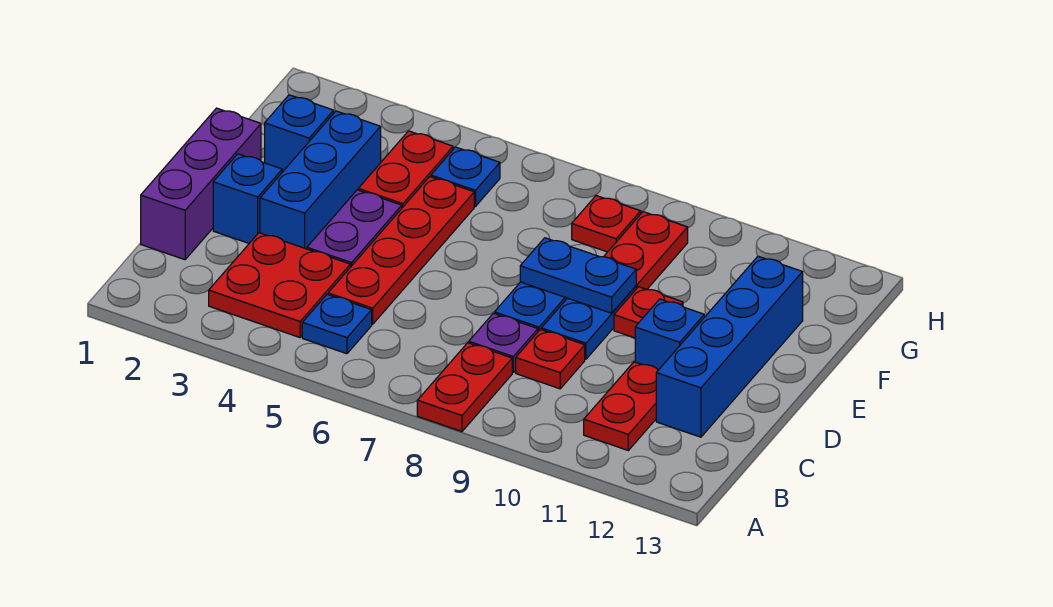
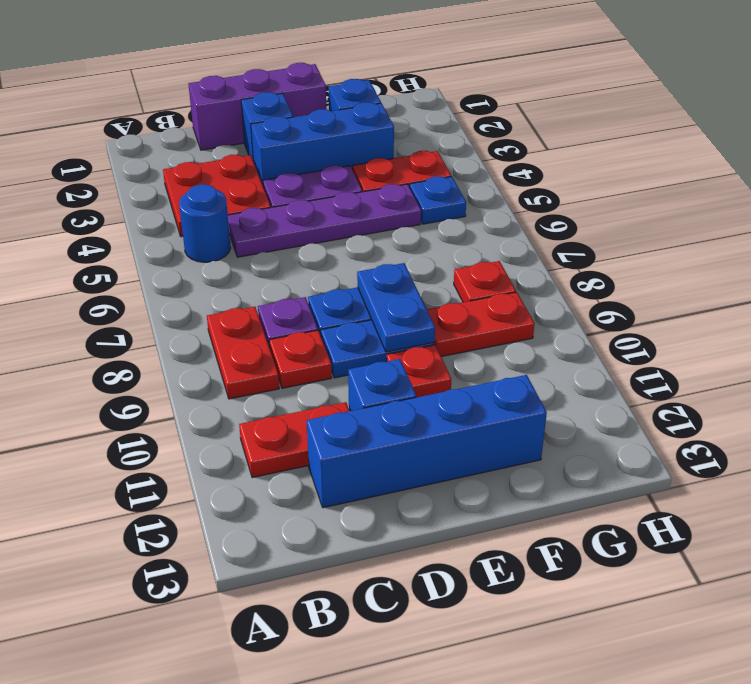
red 1x2 plate [417,343,512,432] -> red 1x2 plate turned to [207,307,279,399]
blue 1x1 plate [302,295,372,354] -> blue 1x1 round brick [179,185,231,262]
red 1x4 plate [328,177,474,324] -> purple 1x4 plate [228,184,421,257]

